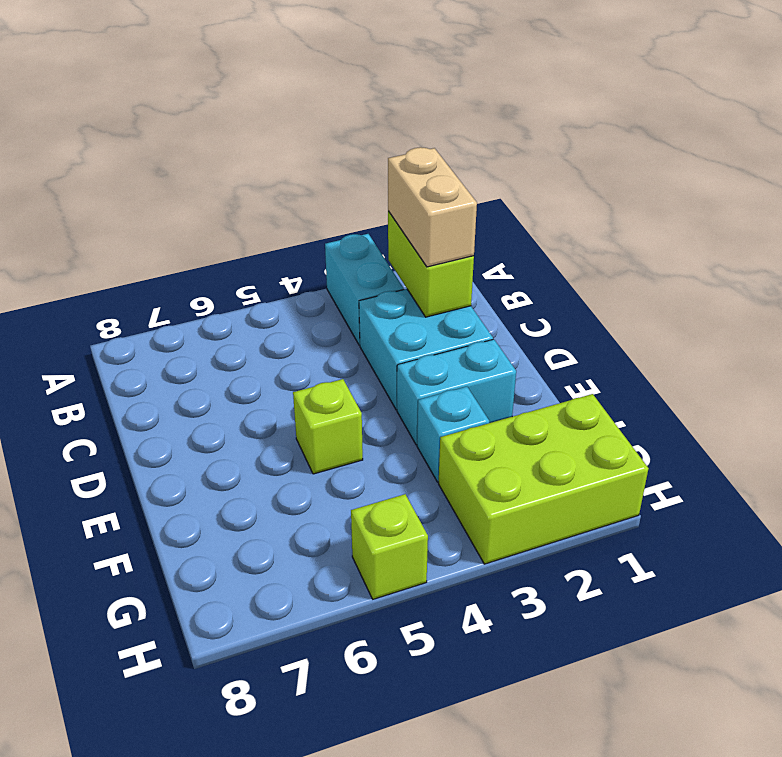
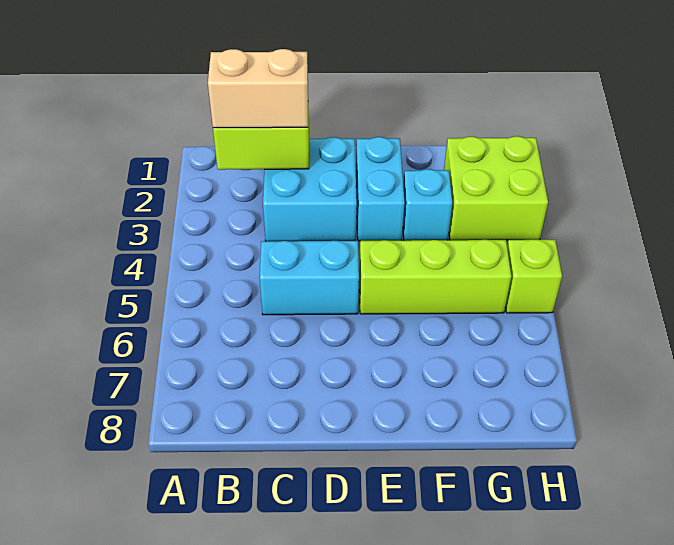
cyan 1x2 brick [325,234,404,345] -> cyan 1x2 brick moved to [260,241,359,315]
lime 1x1 brick [293,379,363,474] -> lime 1x3 brick [359,240,511,314]
lime 2x3 brick [439,394,648,564] -> lime 2x2 brick [444,136,548,240]

